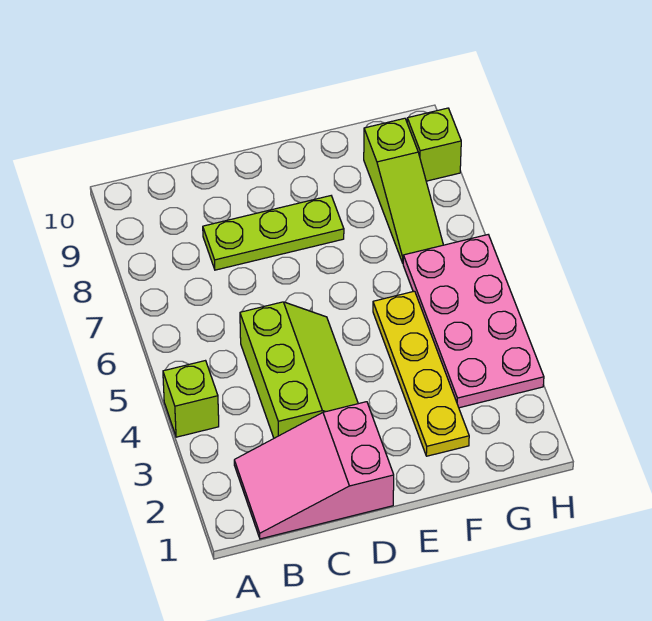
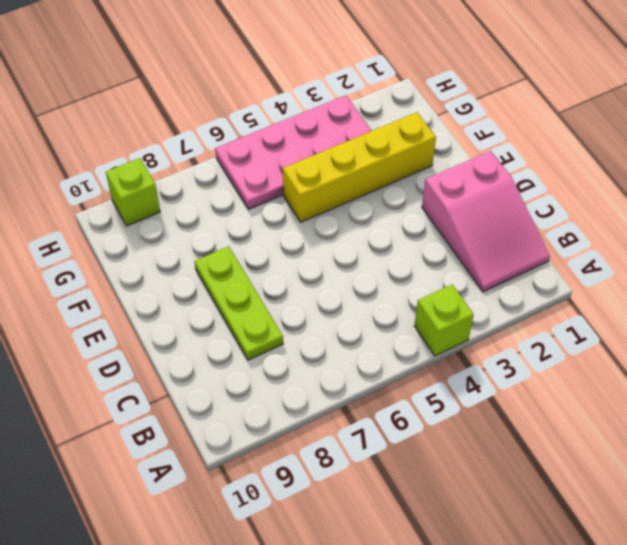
lime 2x3 slope [240,302,358,438] -> none
yellow 1x4 plate [373,291,469,456] -> yellow 1x4 brick [283,112,436,222]
lime 1x3 slope [364,118,443,263] -> none

